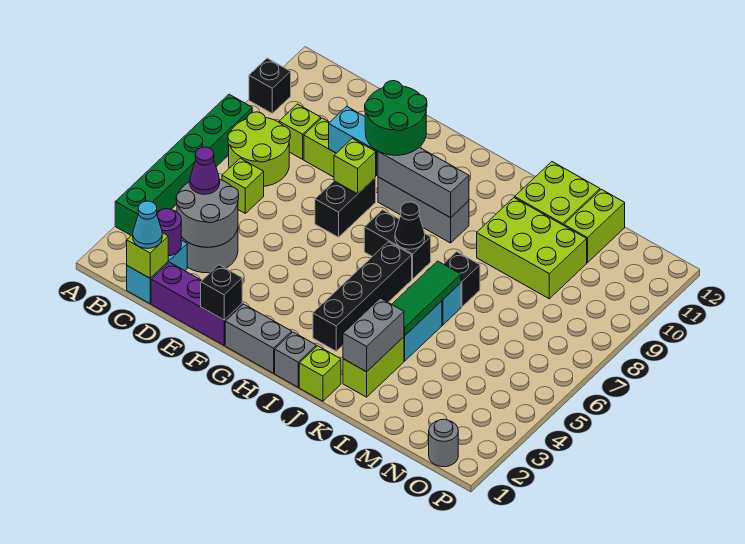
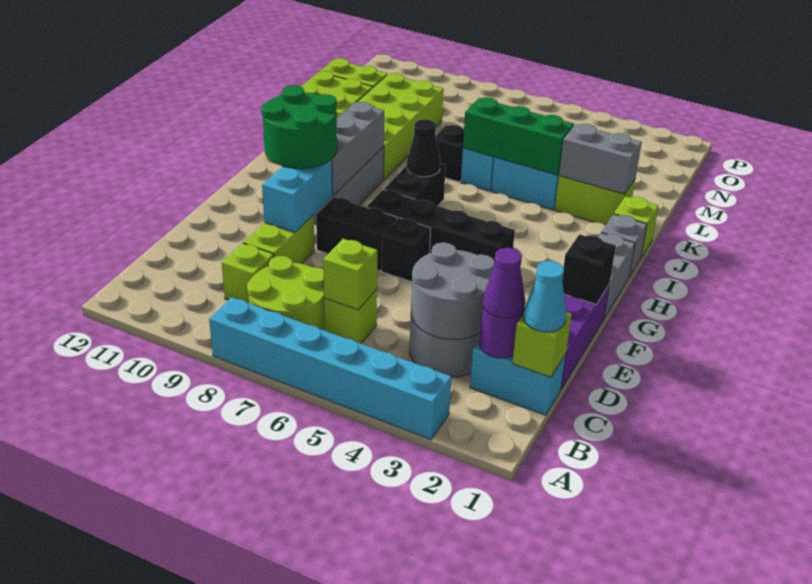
green 1x6 brick [115,94,252,235] -> cyan 1x6 brick [209,297,452,440]
black 1x1 brick [249,58,291,113] -> black 1x1 brick moved to [381,218,431,282]
purple 1x1 cone [190,147,220,194] -> purple 1x1 cone moved to [483,248,525,318]
lime 1x1 brick [334,138,376,194] -> lime 1x1 brick moved to [323,239,377,310]
black 1x4 brick [313,242,412,351] -> black 1x4 brick moved to [367,190,515,261]
green 1x3 tile [392,261,461,336] -> green 1x3 brick [463,97,574,175]
lime 2x3 brick [477,198,587,299] -> lime 2x4 brick [357,73,444,180]
grey 1x1 round brick [429,419,458,467] -> none

